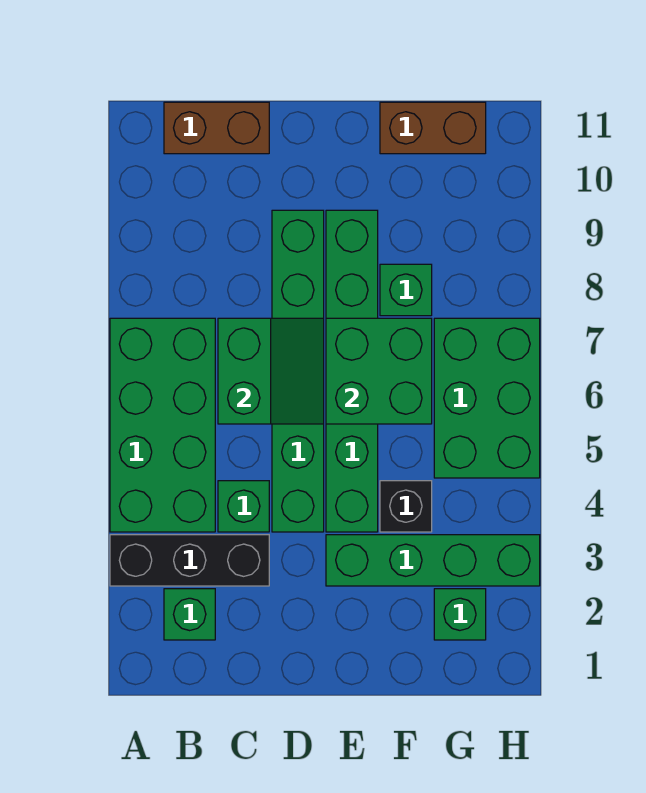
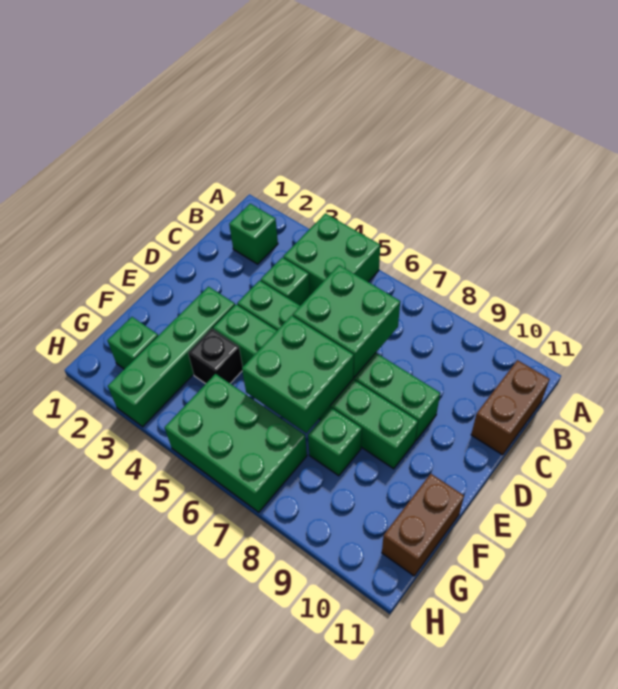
black 1x3 brick [110,535,269,586] -> none
green 2x4 brick [110,318,215,532] -> green 2x2 brick [283,213,380,295]
green 2x2 slope [218,318,324,424] -> green 2x2 brick [293,265,400,377]

